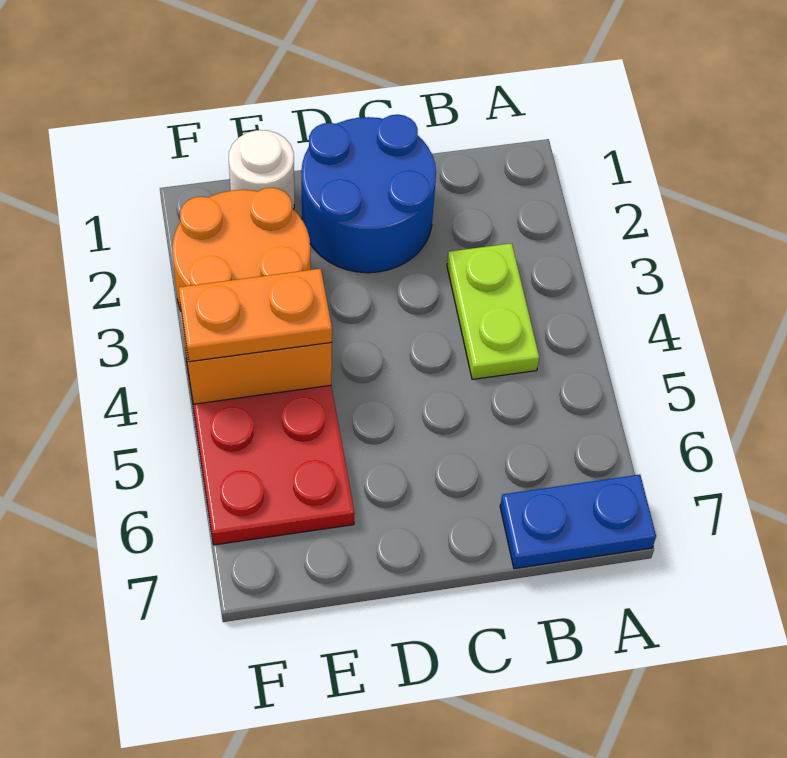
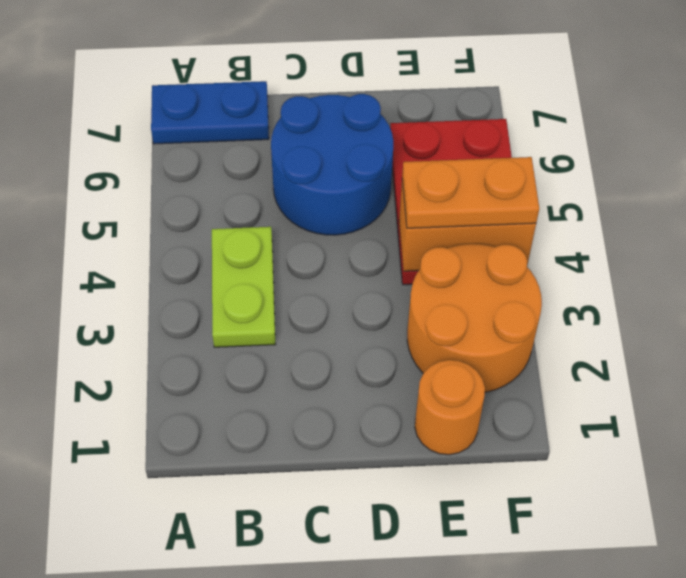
blue 2x2 round brick [301,114,436,273] -> blue 2x2 round brick moved to [271,94,393,235]
white 1x1 round brick [229,130,294,209] -> orange 1x1 round brick [415,360,485,455]

